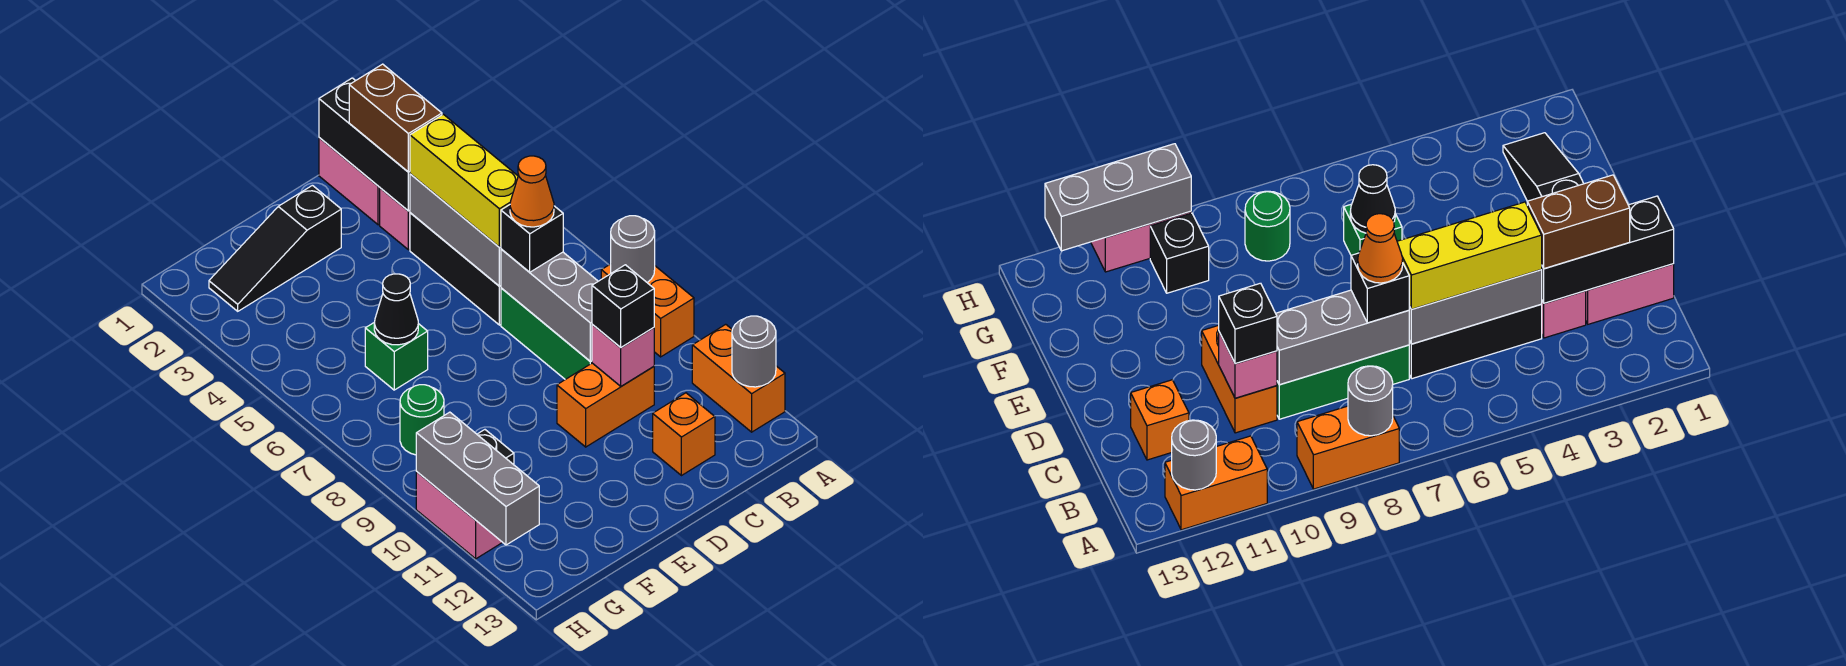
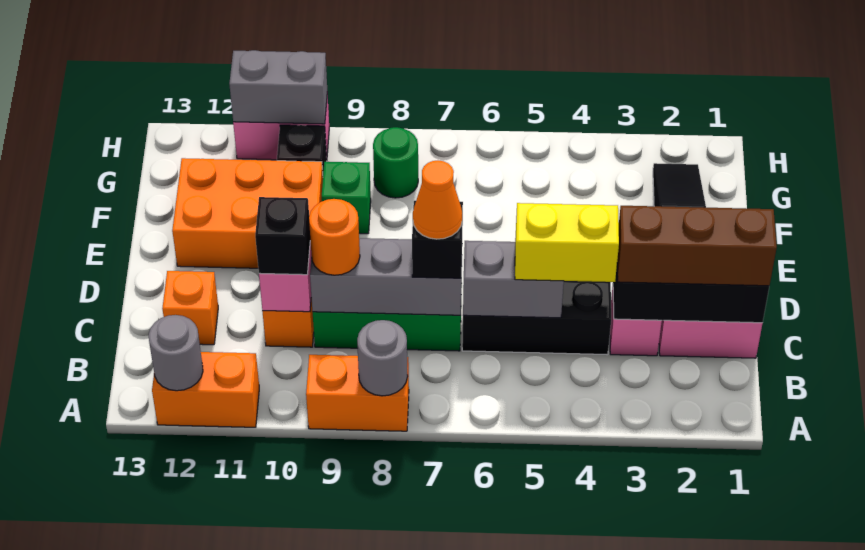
brown 1x2 brick [349,64,442,172] -> brown 1x3 brick [617,206,777,286]
grey 1x3 brick [410,174,501,286] -> grey 1x2 brick [463,241,564,318]
yellow 1x3 brick [410,114,518,247] -> yellow 1x2 brick [515,203,619,282]
none -> orange 1x1 round brick [309,199,360,275]
none -> orange 2x3 brick [172,158,323,268]
green 1x1 brick [365,322,428,390] -> green 1x1 brick moved to [322,162,371,234]
black 1x1 cone [374,274,418,345] -> none
grey 1x3 brick [416,412,539,545] -> grey 1x2 brick [229,50,327,124]

